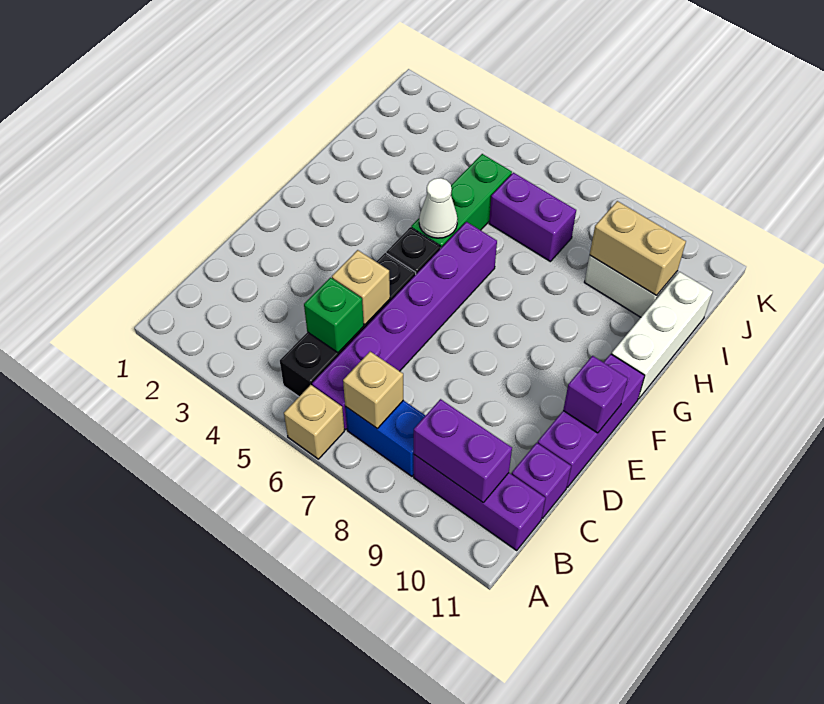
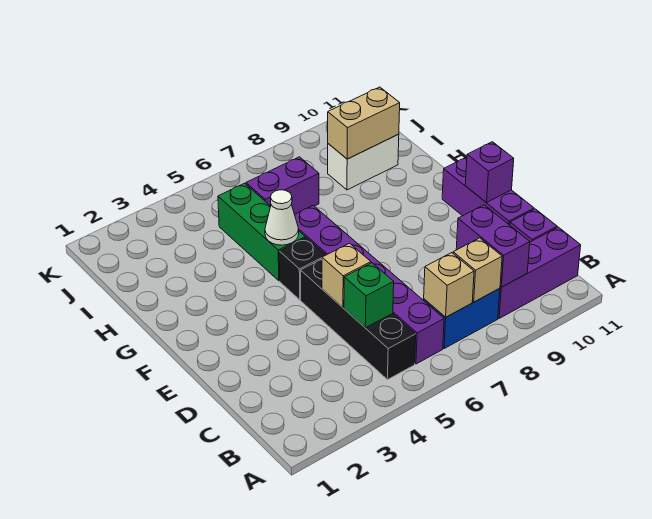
tan 1x1 brick [284,385,344,459] -> tan 1x1 brick moved to [453,238,502,302]
purple 1x2 brick [414,399,512,502] -> purple 1x2 brick turned to [456,205,530,287]
white 1x3 brick [612,272,713,399] -> none

